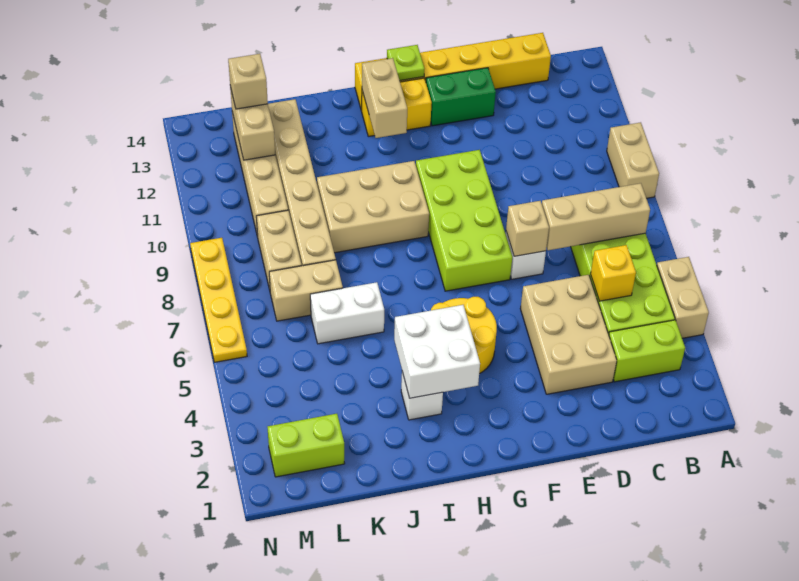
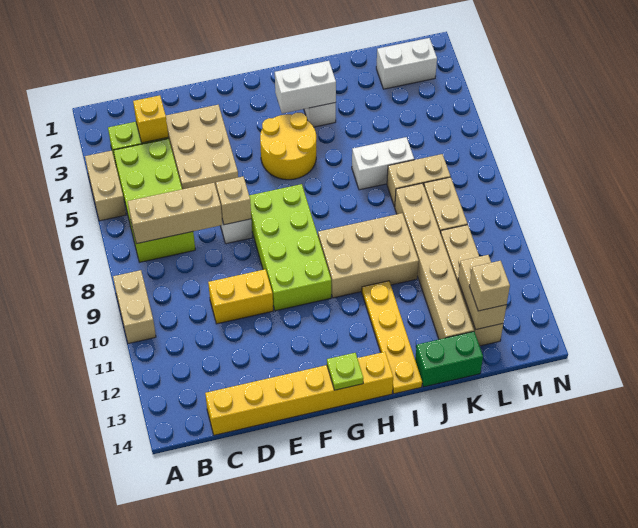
yellow 1x1 brick [591,245,636,301] -> yellow 1x1 brick moved to [133,95,168,143]
green 1x2 brick [426,68,496,126] -> green 1x2 brick moved to [415,332,483,387]
yellow 1x2 brick [362,78,432,136] -> yellow 1x2 brick moved to [208,269,273,324]
white 2x2 brick [394,305,480,398] -> white 1x2 brick [275,61,336,114]
tan 1x2 brick [362,58,407,138] -> none
lime 1x2 brick [268,414,345,477] -> white 1x2 brick [376,38,437,89]
yellow 1x4 plate [190,238,247,362] -> yellow 1x4 plate moved to [362,281,422,394]

